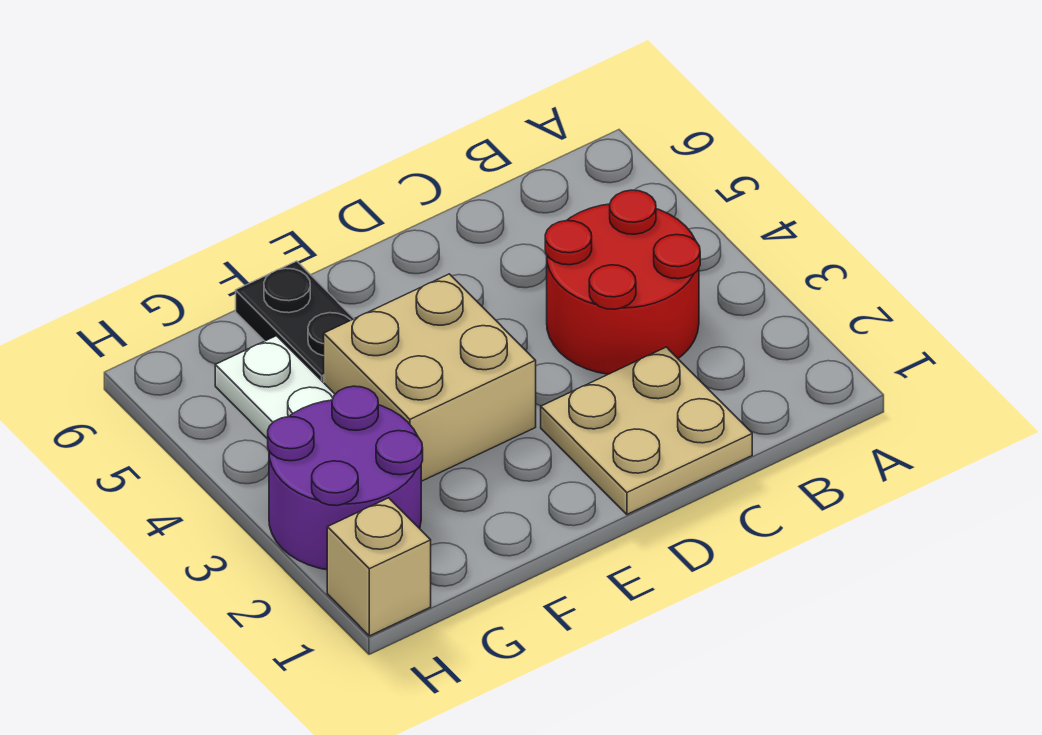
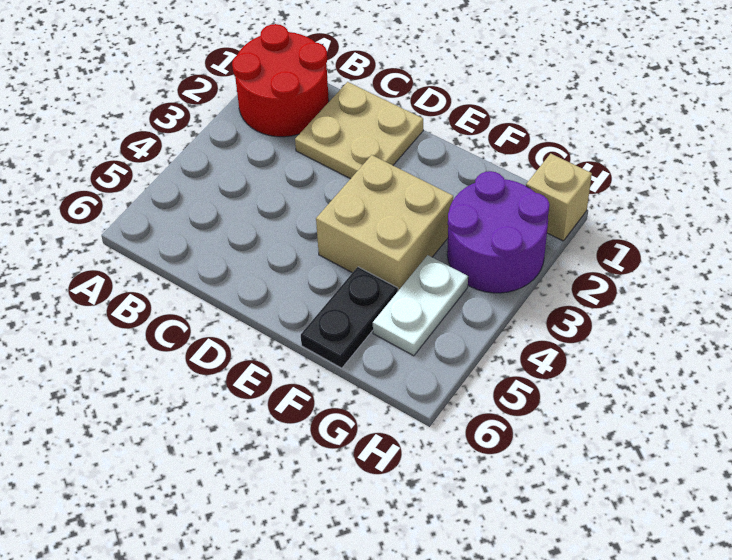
red 2x2 round brick [545,190,700,374] -> red 2x2 round brick moved to [232,24,329,137]

